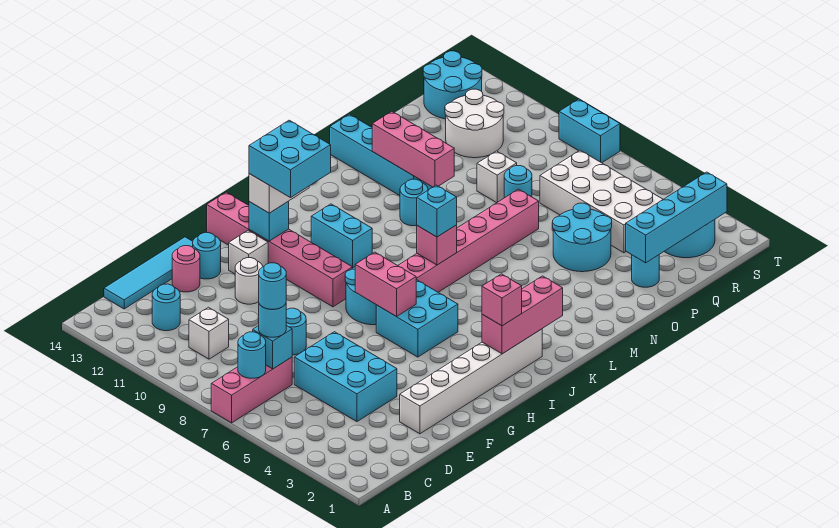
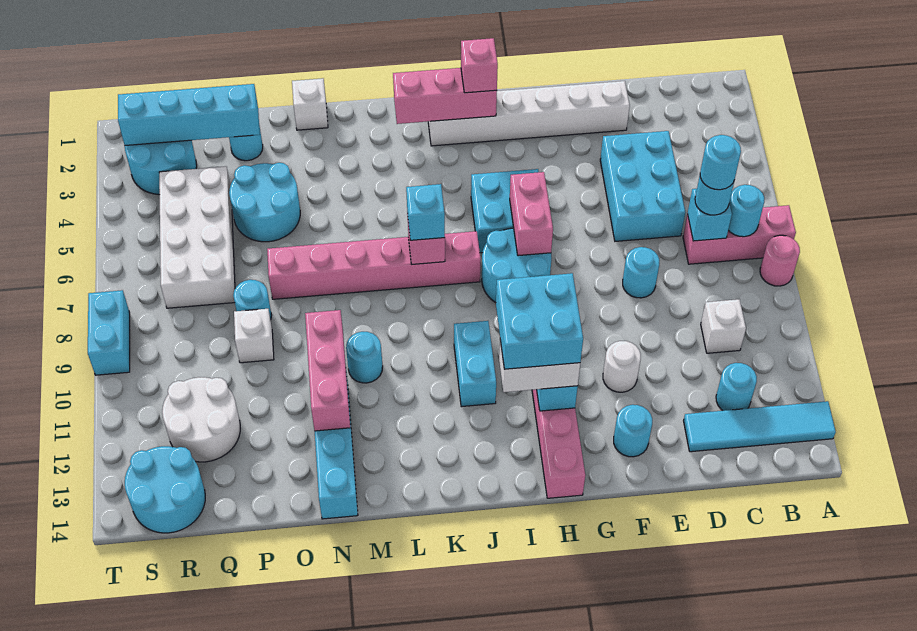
cyan 1x4 tile [104,237,193,309] -> cyan 1x4 tile moved to [684,401,836,452]
pink 1x1 round brick [172,246,200,292] -> pink 1x1 round brick moved to [760,235,800,286]
white 1x1 brick [229,230,268,274] -> white 1x1 brick moved to [292,78,328,130]

